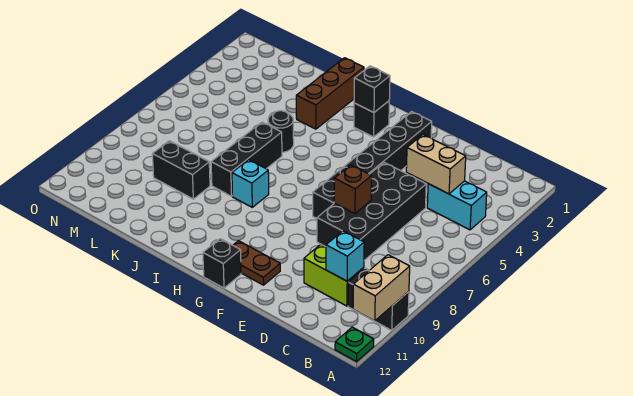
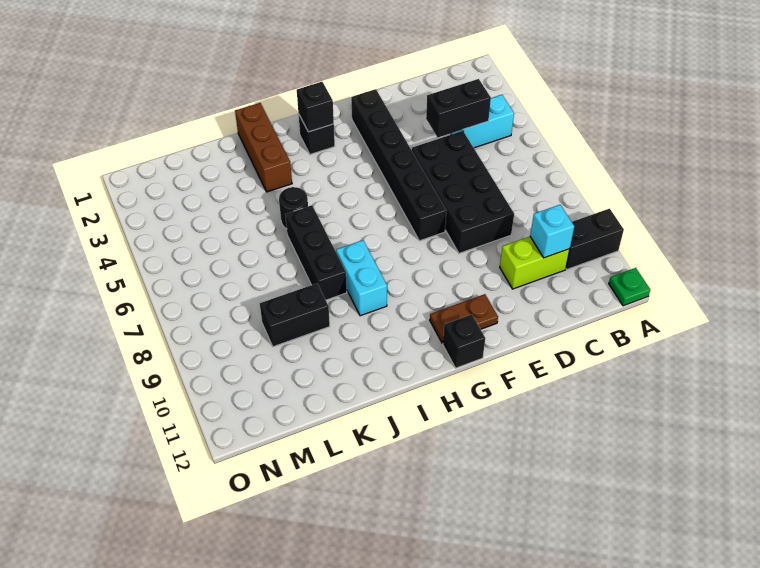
tan 1x2 brick [353,255,410,321] -> none
tan 1x2 brick [406,135,466,194] -> black 1x2 brick [426,79,491,137]
brown 1x1 brick [334,165,372,214] -> none
cyan 1x1 brick [232,160,269,207] -> cyan 1x2 brick [336,240,387,316]

